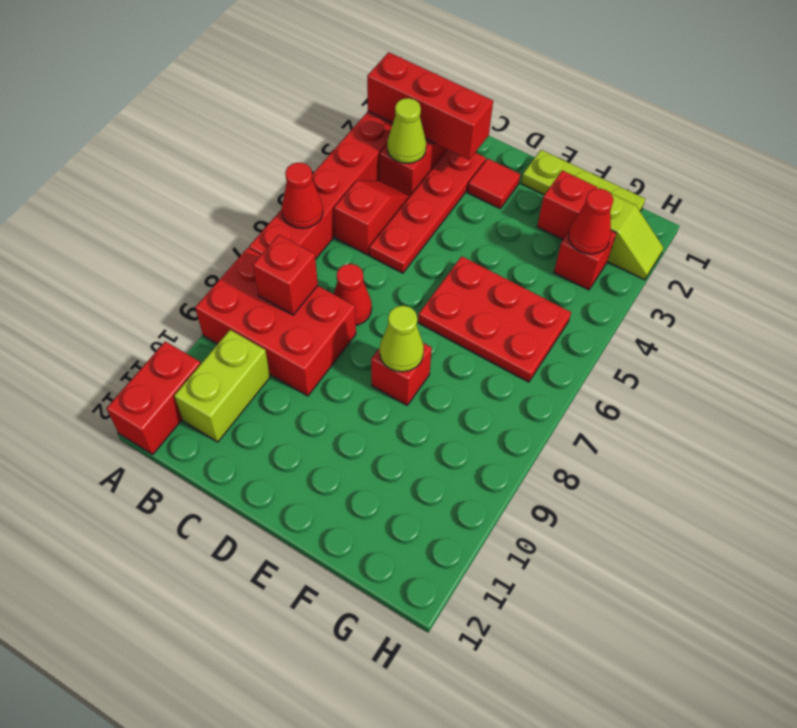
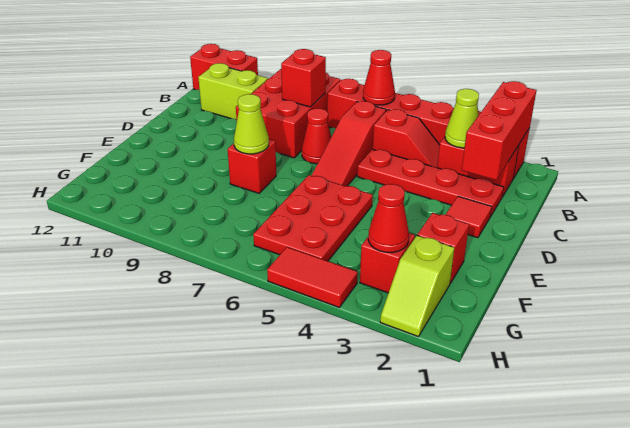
none -> red 1x3 slope [311,101,386,186]
lime 1x3 plate [521,150,645,211] -> none
none -> red 1x2 tile [267,247,358,308]

